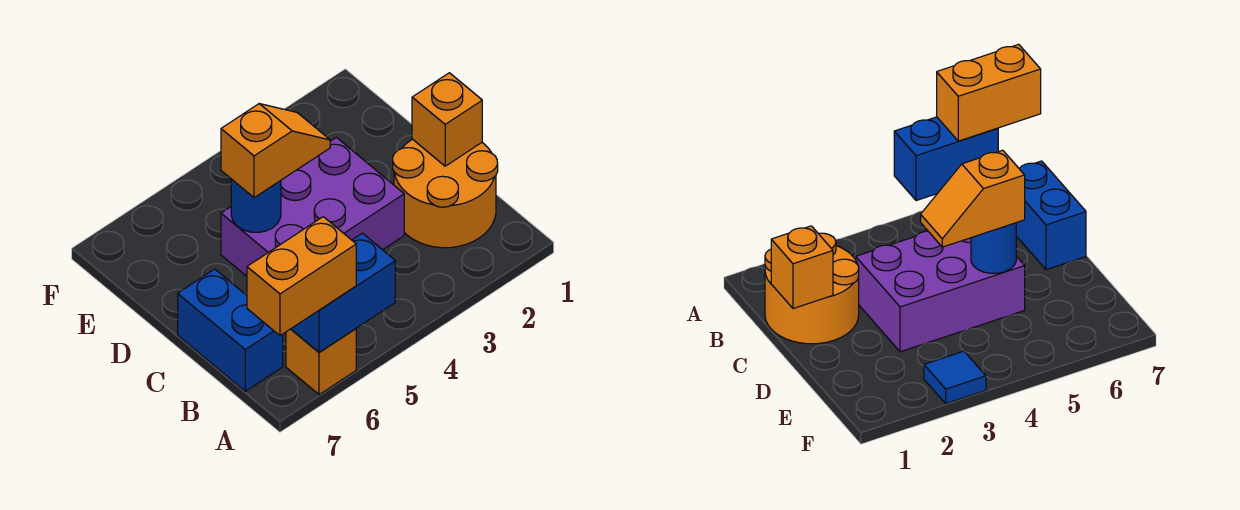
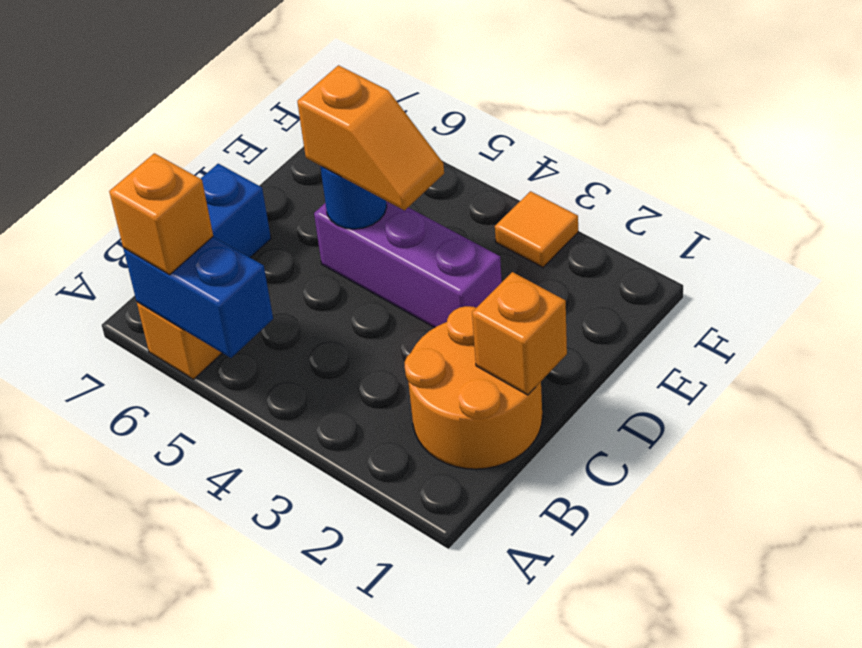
orange 1x2 brick [247,217,356,336] -> orange 1x1 brick [109,153,213,275]
purple 2x3 brick [221,138,404,276] -> purple 1x3 brick [314,201,502,328]
blue 1x1 tile [924,351,986,404] -> orange 1x1 tile [495,191,578,267]

